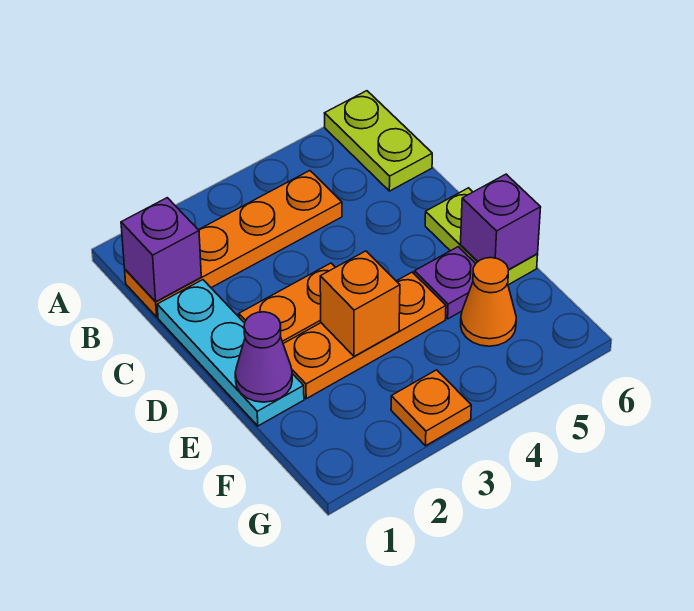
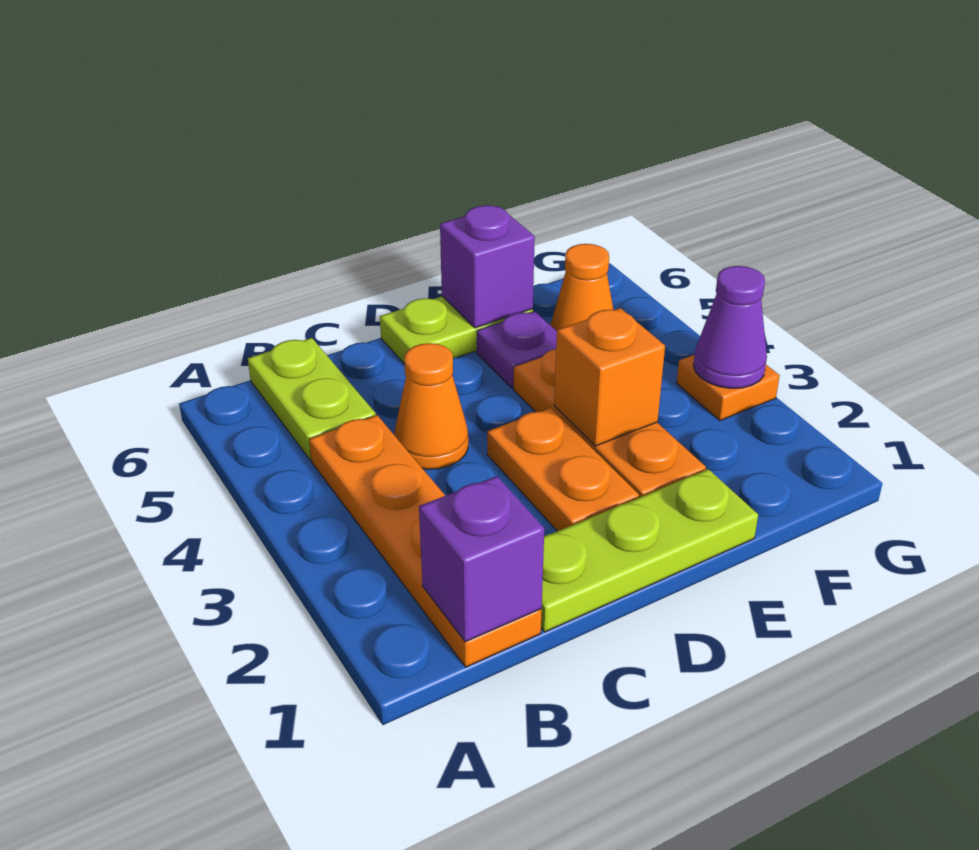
lime 1x2 plate [325,91,432,191] -> lime 1x2 plate turned to [248,338,376,460]
cyan 1x3 plate [157,280,304,426] -> lime 1x3 plate [541,469,758,632]
none -> orange 1x1 cone [395,343,468,469]
purple 1x1 cone [235,312,292,402] -> purple 1x1 cone moved to [693,266,767,388]

